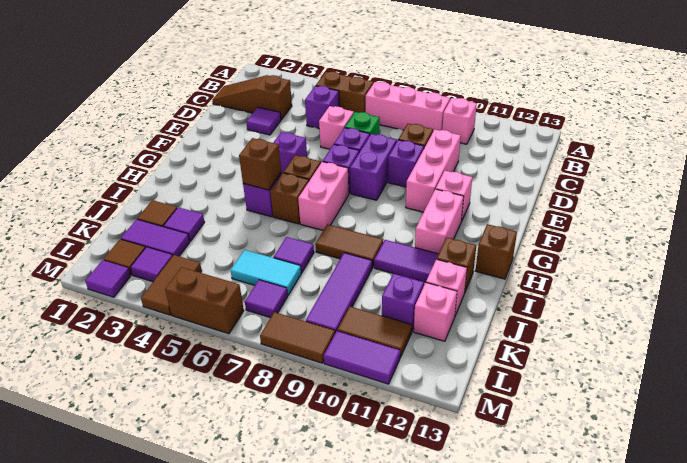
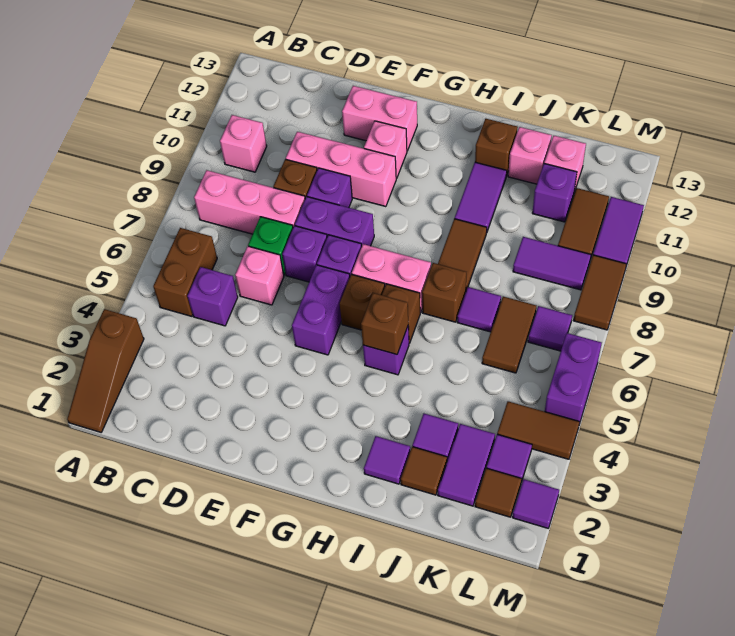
pink 1x3 brick [366,82,450,131] -> pink 1x3 brick turned to [194,170,305,234]
brown 1x3 slope [212,75,292,120] -> brown 1x3 slope moved to [67,309,144,432]
purple 1x1 tile [246,107,281,135] -> purple 1x1 tile moved to [364,436,410,484]
purple 1x1 brick [273,132,307,174] -> purple 1x2 brick [292,265,350,355]
pink 1x2 brick [415,189,464,254] -> pink 1x2 brick moved to [342,86,417,151]
brown 1x1 brick [475,224,517,279] -> brown 1x1 brick moved to [422,263,466,322]
purple 1x3 tile [306,253,373,333] -> purple 1x2 tile [513,237,591,290]
cyan 1x2 tile [231,250,301,295] -> brown 1x2 tile [482,297,536,373]
brown 1x2 brick [165,267,244,334] -> purple 1x2 brick [545,333,602,424]

